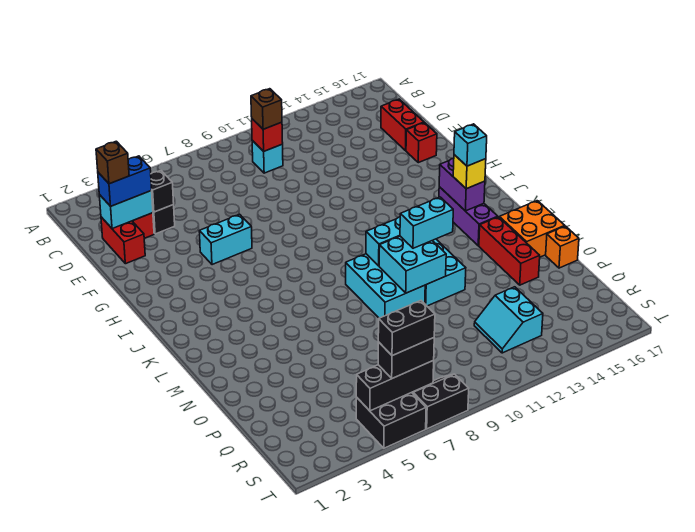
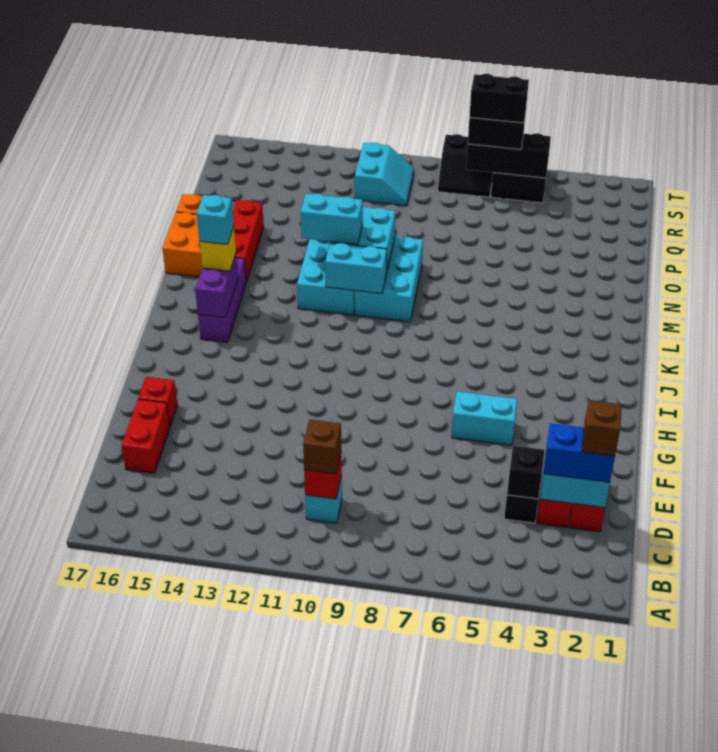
cyan 2x2 slope [474,287,543,353] -> cyan 2x2 slope moved to [355,143,414,206]

